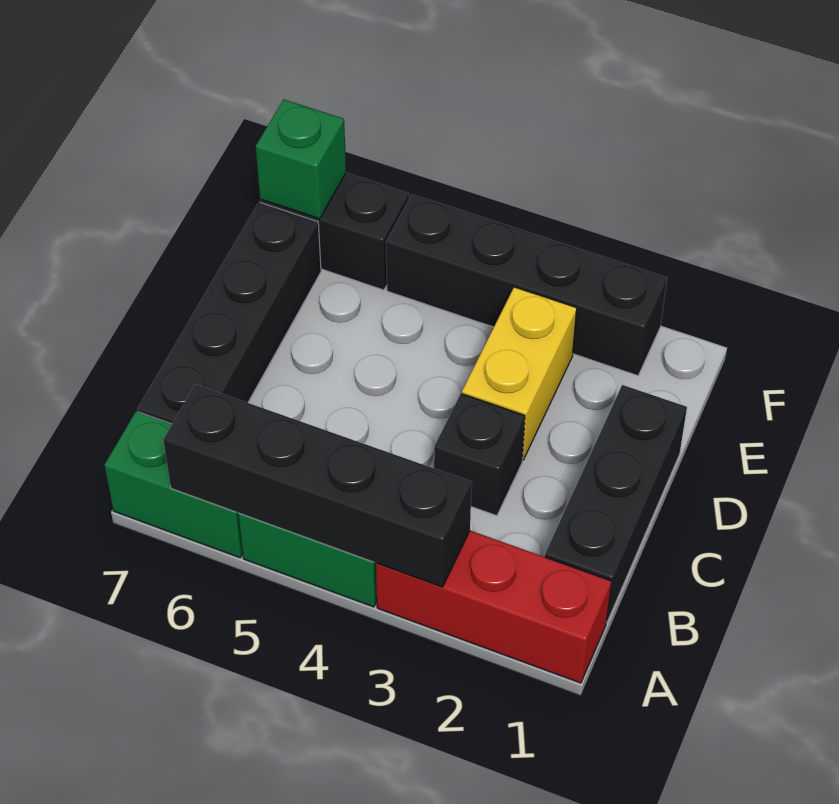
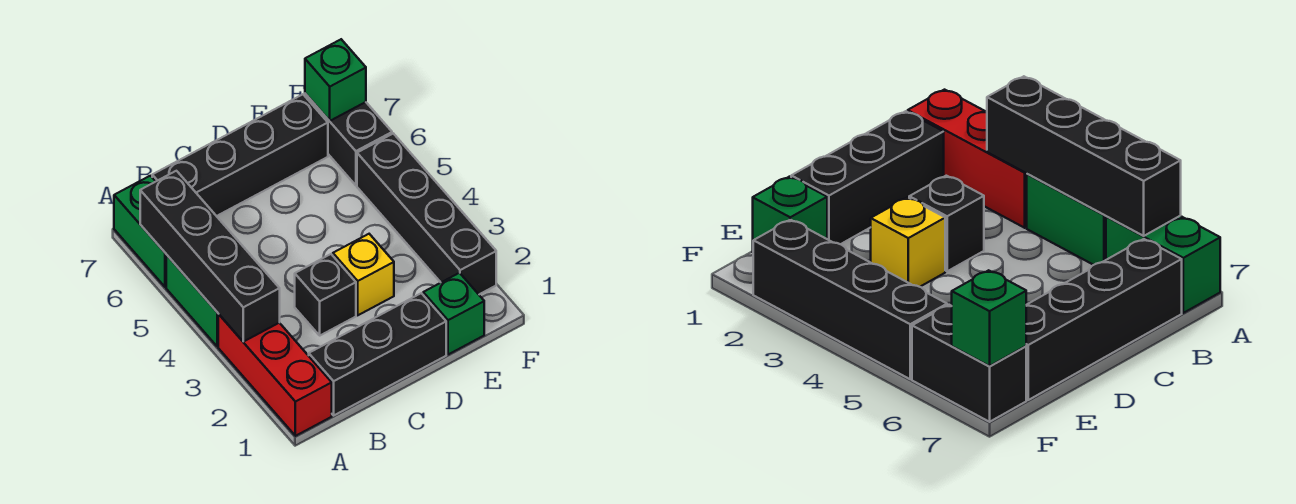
yellow 1x2 brick [462,287,577,460] -> yellow 1x1 brick [333,234,394,315]
none -> green 1x1 brick [423,273,484,355]

